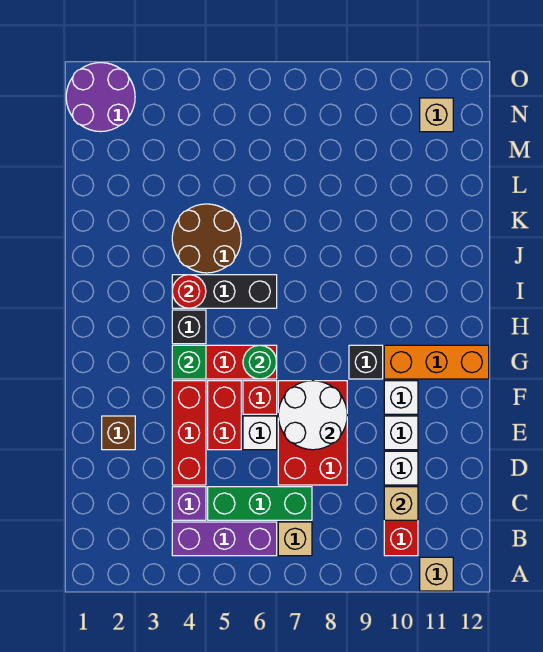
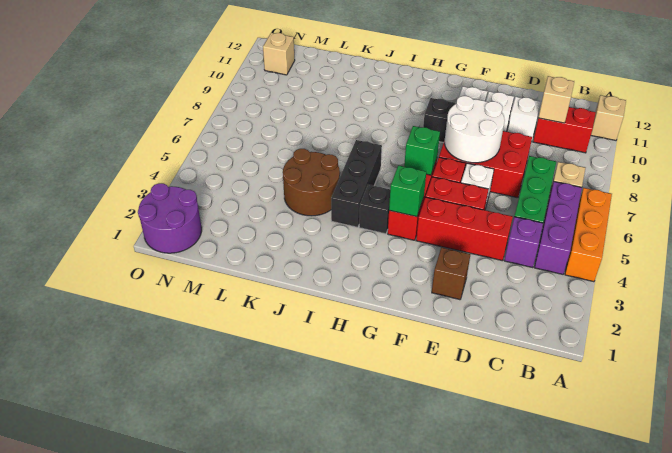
green 1x1 round brick [243,345,277,379] -> green 1x1 brick [404,126,440,175]
orange 1x3 brick [384,345,489,379] -> orange 1x3 brick moved to [565,188,612,282]
red 1x1 round brick [172,275,206,308] -> none

